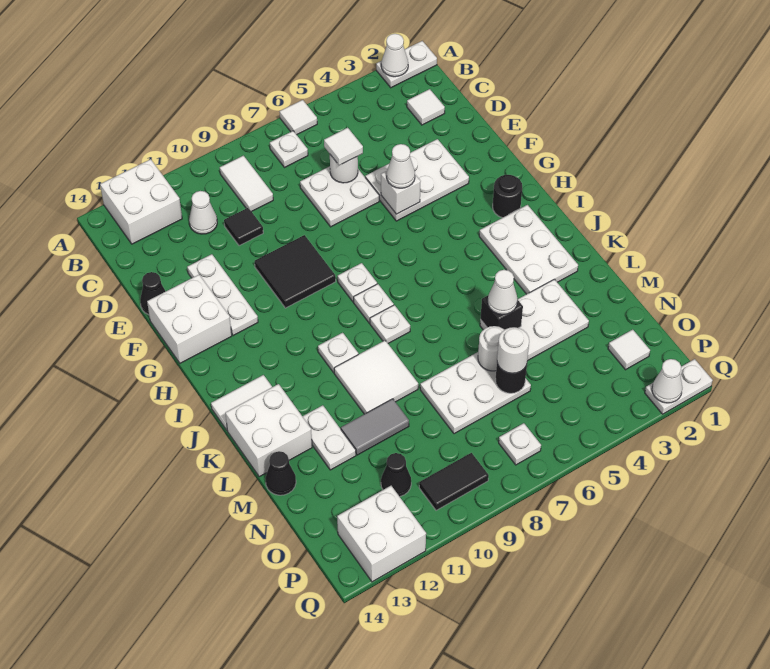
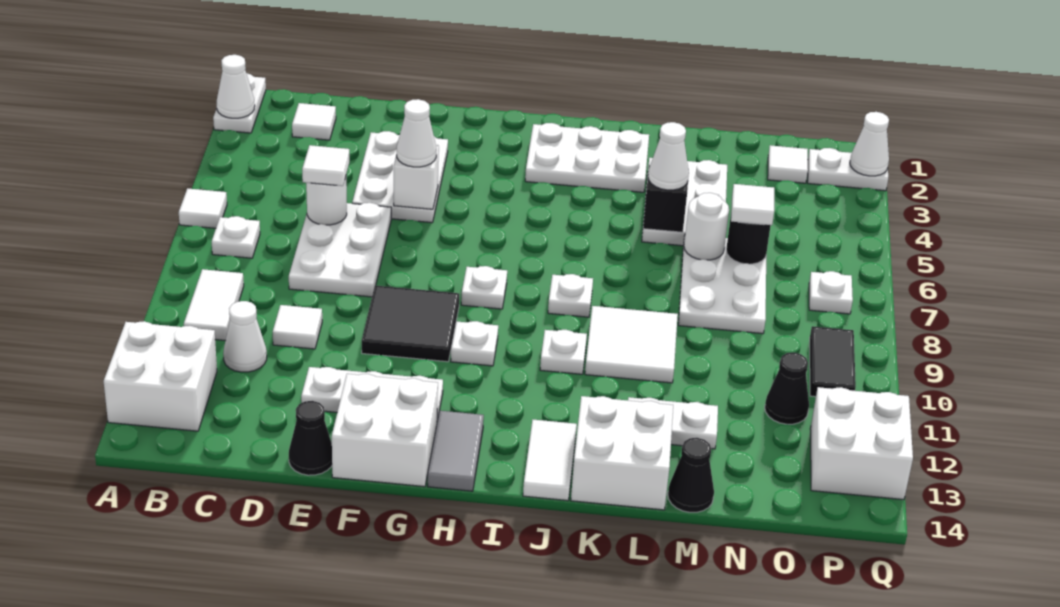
white 1x2 tile [220,156,273,212] -> white 1x2 tile turned to [184,269,244,341]
white 2x2 plate [300,166,379,227] -> white 2x3 plate [289,203,391,297]
black 1x1 tile [224,208,263,246] -> white 1x1 tile [273,305,322,349]
black 1x1 round brick [493,175,522,218] -> none
white 1x1 plate [354,284,394,323] -> white 1x1 plate moved to [451,321,498,366]
grey 1x2 tile [341,399,409,455] -> grey 1x2 tile moved to [428,411,484,491]
white 1x1 round brick [497,327,529,373] -> white 1x1 tile [731,184,774,225]
white 1x2 plate [645,359,713,414] -> white 1x2 plate turned to [808,148,888,191]

